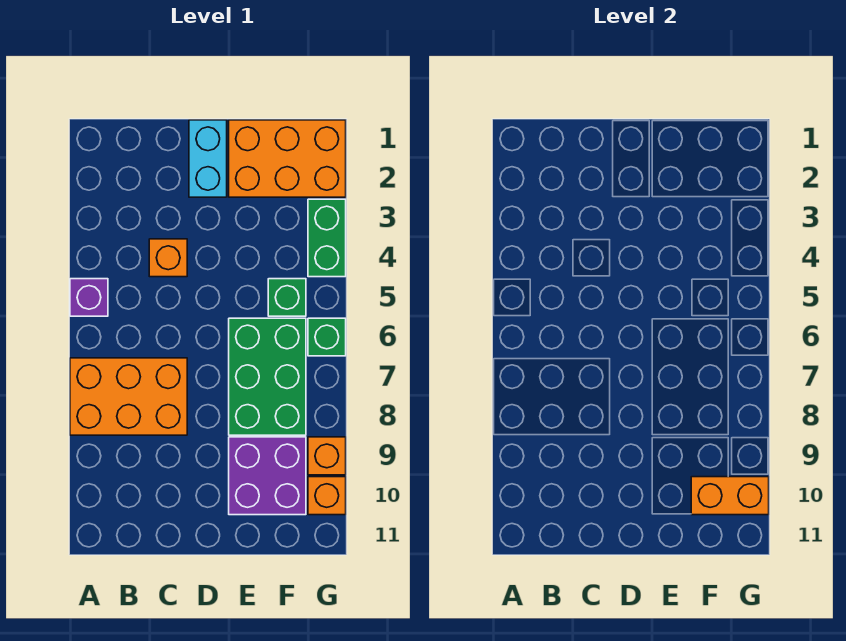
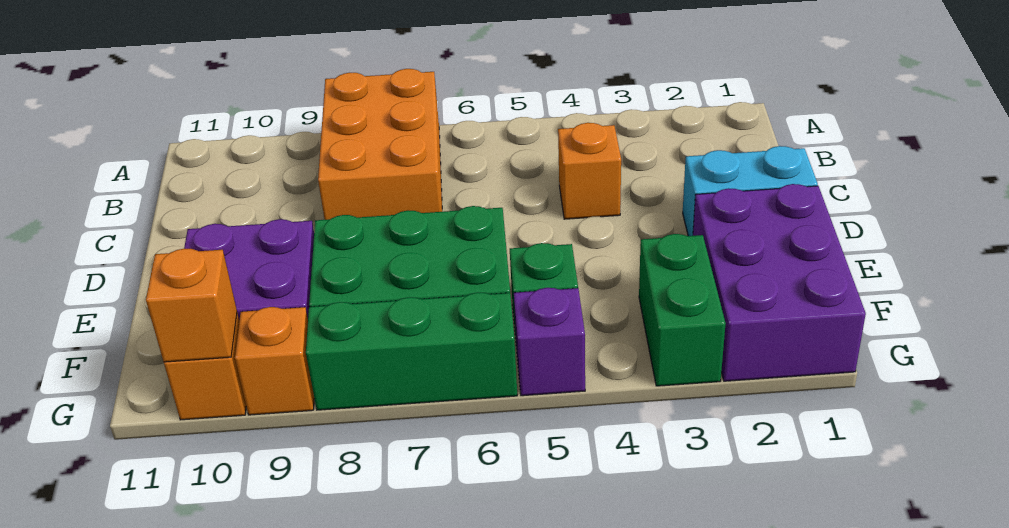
purple 1x1 brick [70,279,108,316] -> purple 1x1 brick moved to [514,288,585,396]
orange 2x3 brick [229,120,346,197] -> purple 2x3 brick [693,184,866,381]
orange 1x2 brick [691,477,769,515] -> orange 1x1 brick [146,249,237,362]
green 1x2 brick [308,199,346,277] -> green 1x2 brick turned to [639,234,726,386]
green 1x1 brick [308,318,346,356] -> green 1x3 brick [306,292,517,410]

